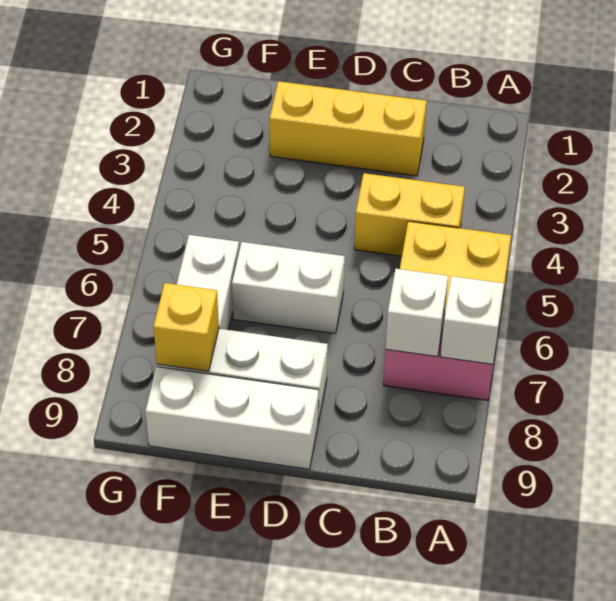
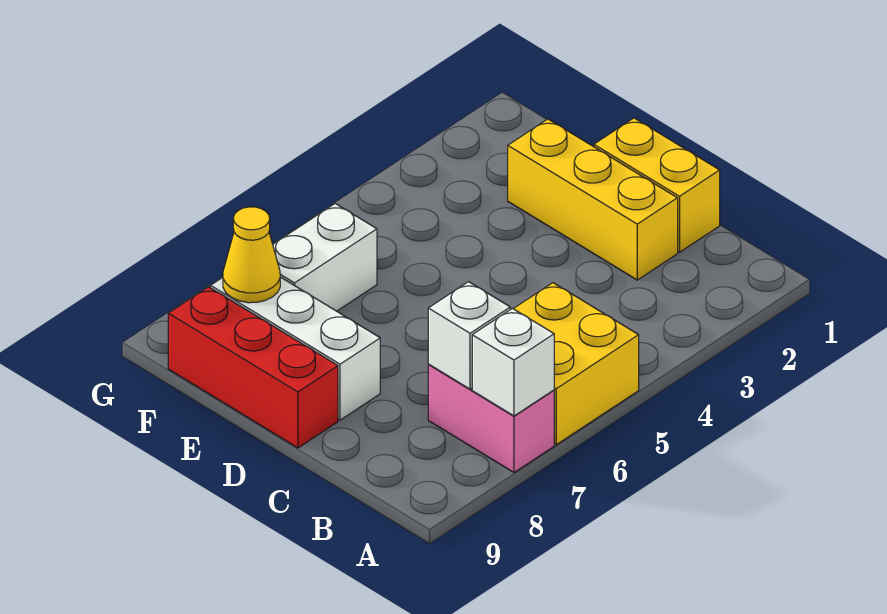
yellow 1x2 brick [354,173,465,256] -> yellow 1x2 brick moved to [594,118,720,252]
white 1x2 brick [232,242,345,334] -> none
white 1x3 brick [146,367,319,469] -> red 1x3 brick [168,287,338,448]
yellow 1x1 brick [154,283,219,371] -> yellow 1x1 cone [223,207,280,303]

